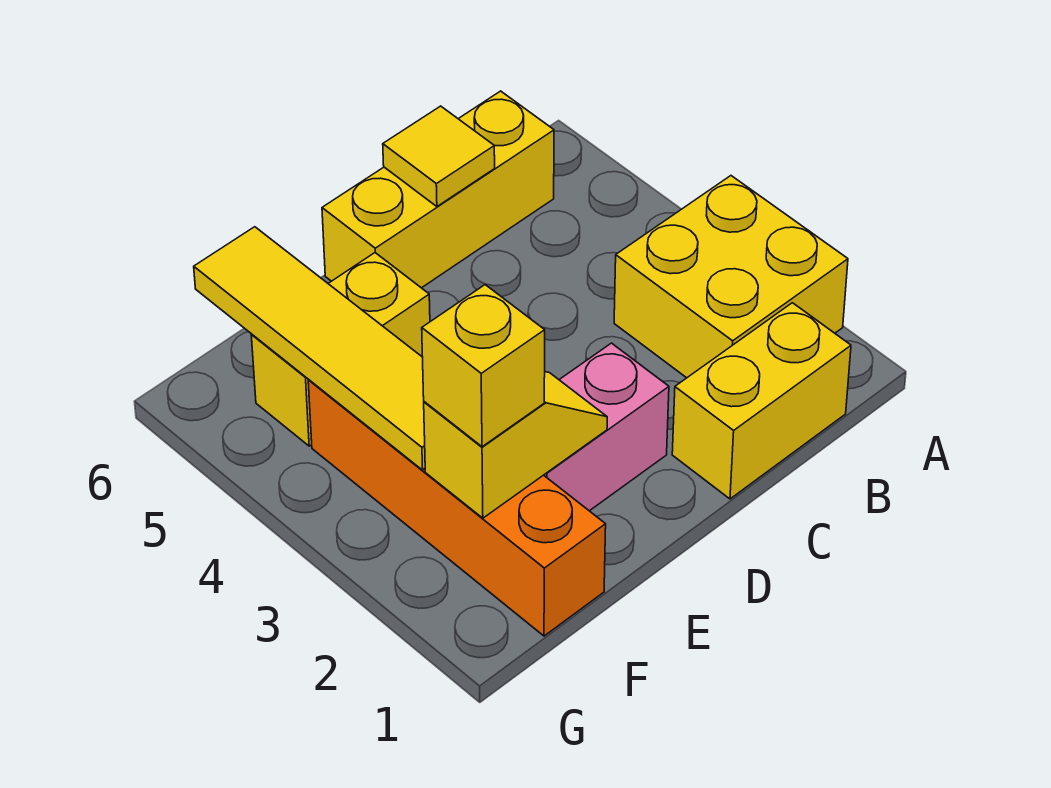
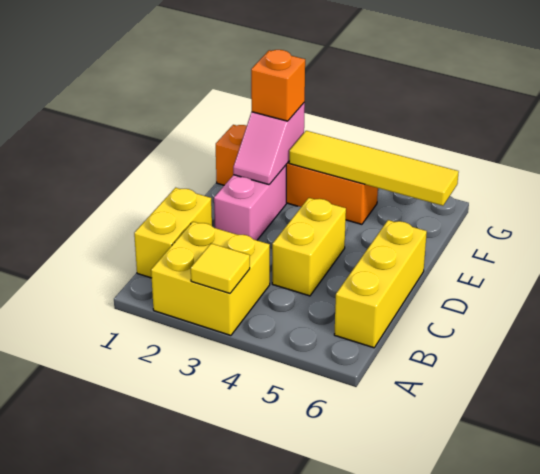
yellow 1x1 tile [383,106,495,206] -> yellow 1x1 tile moved to [191,243,250,293]
yellow 1x2 slope [424,372,607,518] -> pink 1x2 slope [233,103,305,185]
yellow 1x2 brick [251,253,430,446] -> yellow 1x2 brick moved to [272,198,346,296]
yellow 1x1 brick [422,285,545,447] -> orange 1x1 brick [251,50,305,121]

